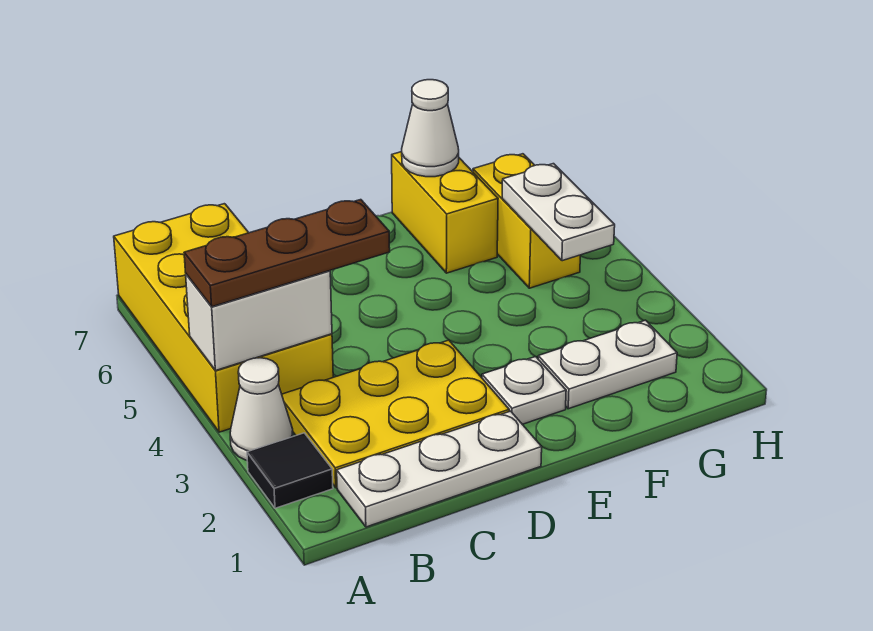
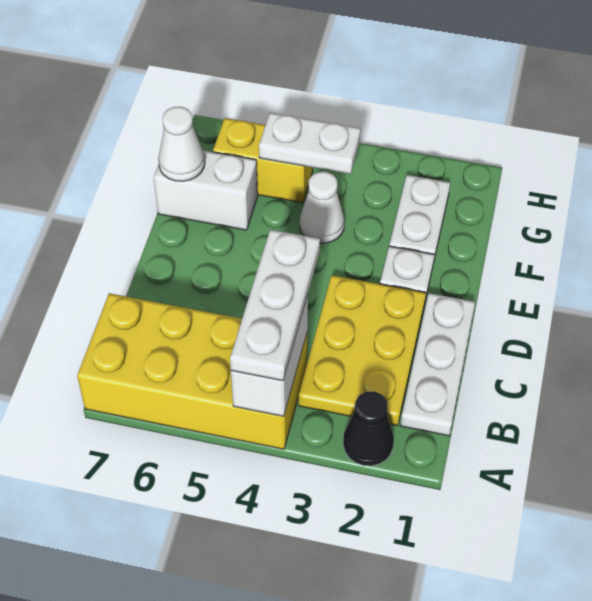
black 1x1 tile [247,433,333,508] -> black 1x1 cone [343,391,394,466]
white 1x1 cone [230,358,293,460] -> white 1x1 cone moved to [300,172,345,243]
brown 1x3 plate [184,200,390,307] -> white 1x3 plate [230,230,320,381]
yellow 1x2 brick [392,152,498,273] -> white 1x2 brick [154,151,258,230]

